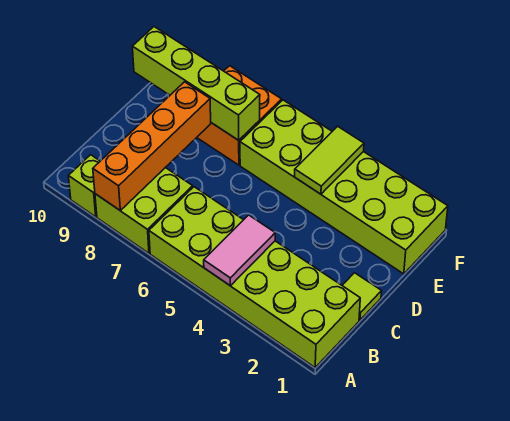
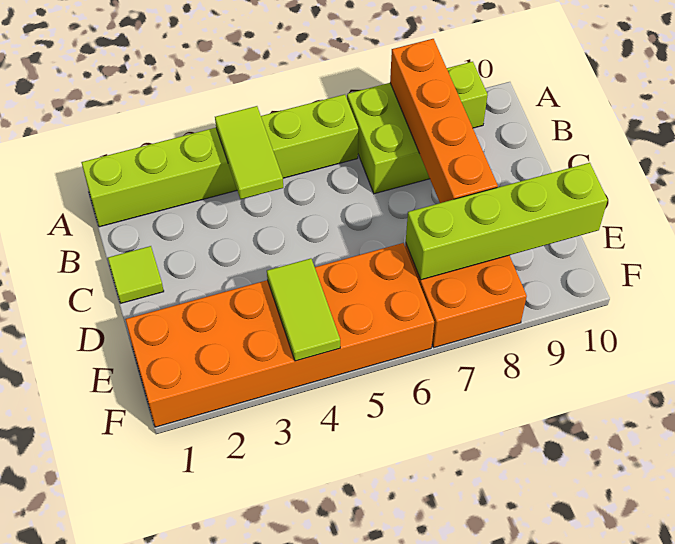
lime 2x6 brick [149,187,360,367] -> lime 1x6 brick [81,94,358,227]
pink 1x2 tile [204,215,275,286] -> lime 1x2 tile [215,106,283,199]
lime 2x6 brick [240,100,448,274] -> orange 2x6 brick [125,243,434,427]

